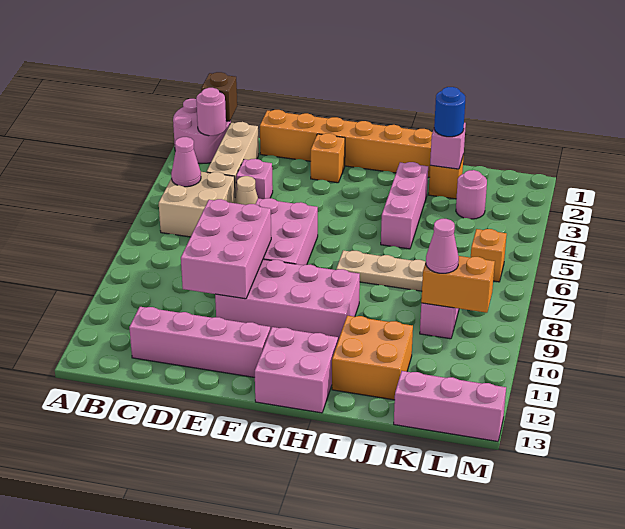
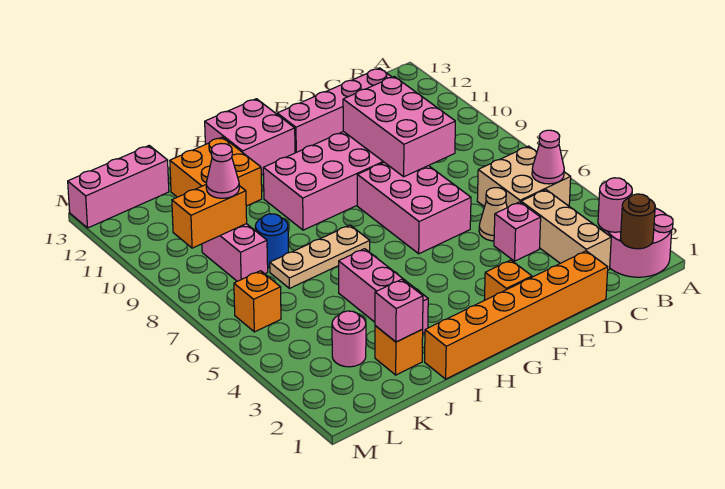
brown 1x1 brick [201,72,237,121] -> brown 1x1 round brick [621,194,655,249]
blue 1x1 round brick [434,87,465,137] -> blue 1x1 round brick moved to [255,214,288,268]

